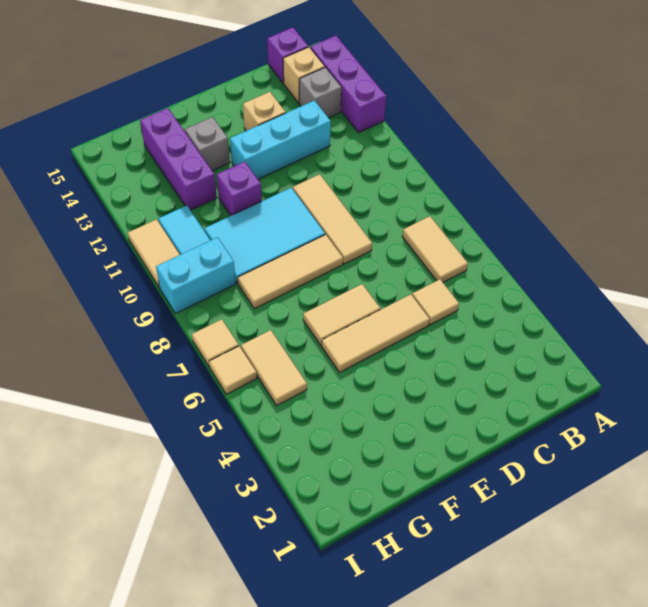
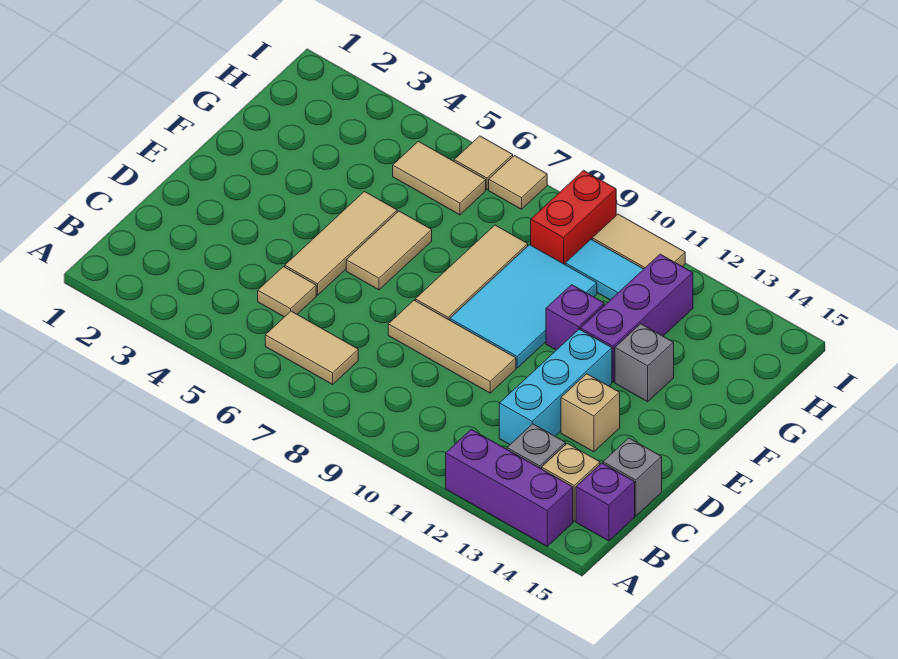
none -> grey 1x1 brick [603,438,662,516]
purple 1x3 brick [140,108,217,210] -> purple 1x3 brick turned to [580,254,693,382]
cyan 1x2 brick [156,237,236,314] -> red 1x2 brick [531,171,616,264]

